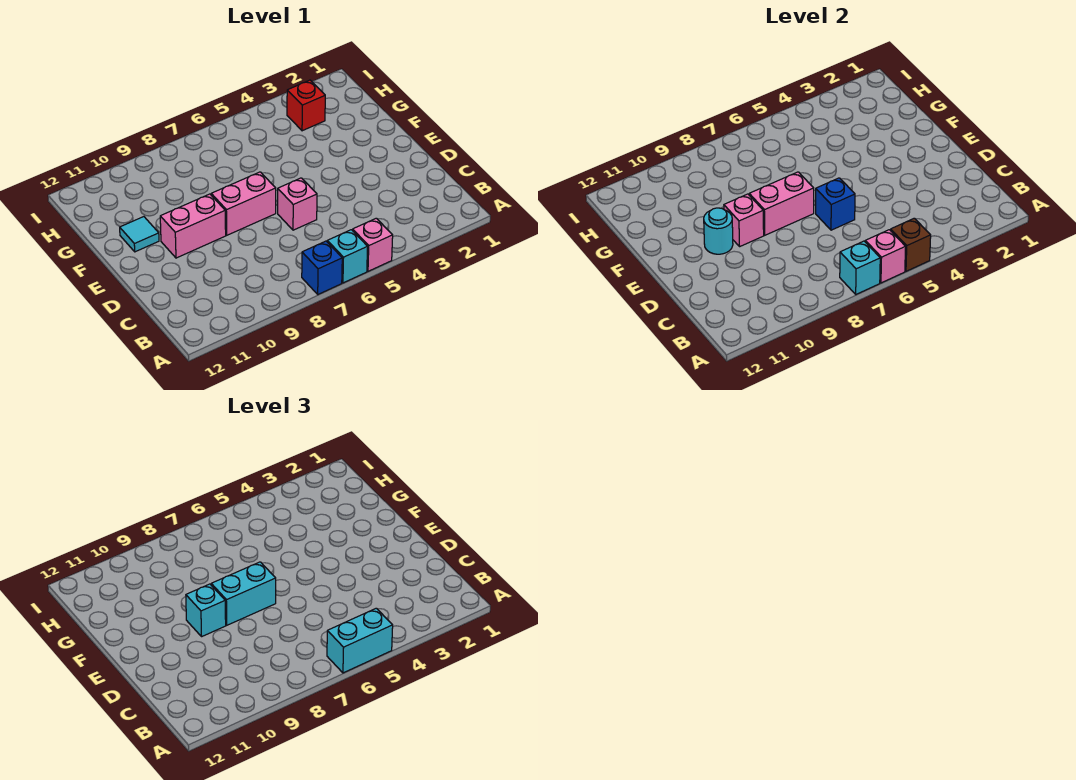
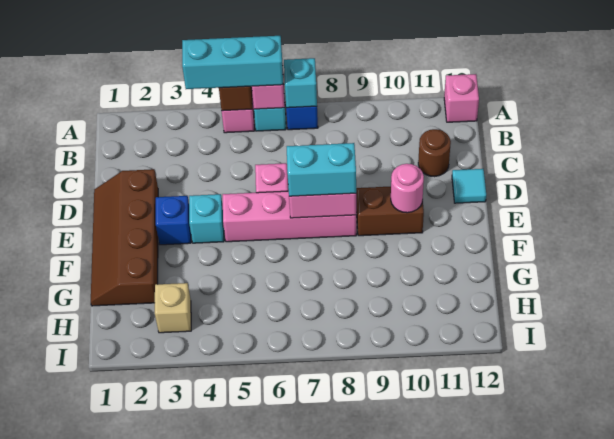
cyan 1x2 brick [327,608,393,673] -> cyan 1x3 brick [182,36,283,89]
none -> brown 1x1 round brick [418,129,451,177]
none -> brown 2x4 slope [91,169,158,306]
blue 1x1 brick [816,178,855,230] -> blue 1x1 brick moved to [156,196,191,245]
pink 1x2 brick [211,172,276,235] -> pink 1x4 brick [223,191,356,242]
pink 1x2 brick [160,194,226,258] -> brown 1x2 brick [356,186,424,236]
pink 1x1 brick [724,194,764,246] -> pink 1x1 brick moved to [444,74,479,122]
cyan 1x1 brick [186,584,226,636] -> cyan 1x1 brick moved to [189,194,224,243]
cyan 1x1 round brick [704,208,733,254] -> pink 1x1 round brick [391,164,424,213]
cyan 1x1 tile [120,217,159,252] -> cyan 1x1 tile moved to [452,169,486,203]
red 1x1 brick [287,80,325,131] -> tan 1x1 brick [155,283,191,333]

